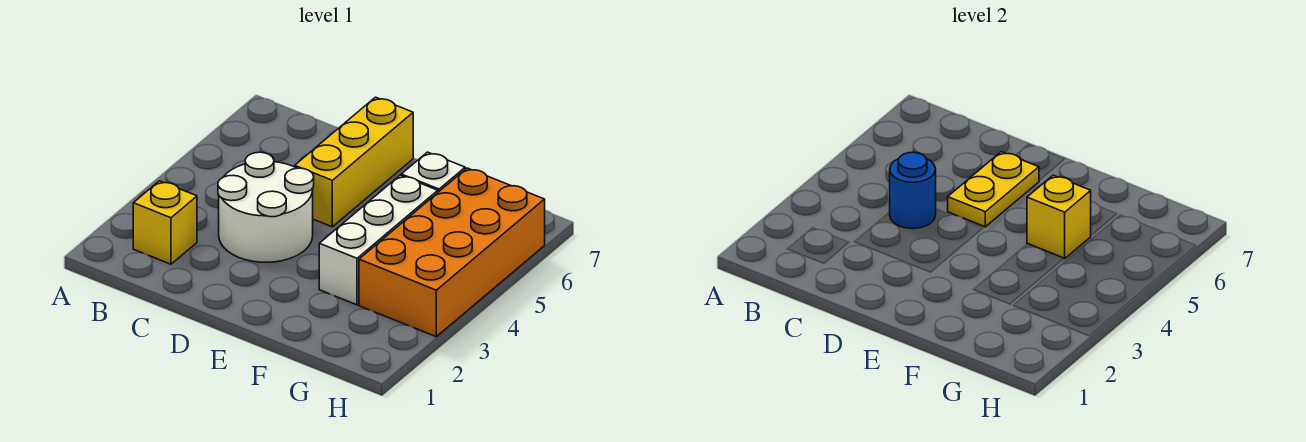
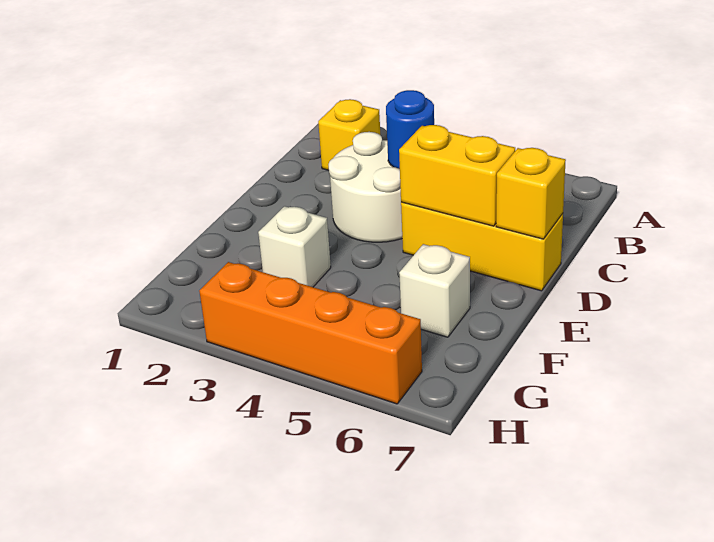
yellow 1x2 plate [948,152,1039,227] -> yellow 1x2 brick [399,125,515,226]
white 1x3 brick [319,175,438,305] -> white 1x1 brick [258,206,331,287]
yellow 1x1 brick [1027,175,1091,259] -> yellow 1x1 brick moved to [496,148,566,239]
orange 2x4 brick [359,168,545,337] -> orange 1x4 brick [199,262,422,404]

